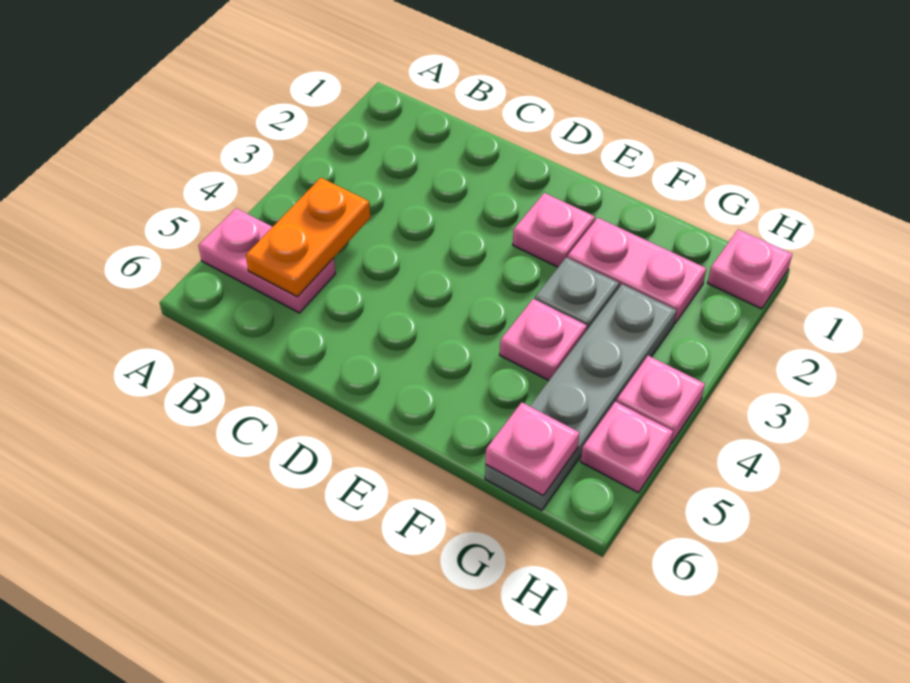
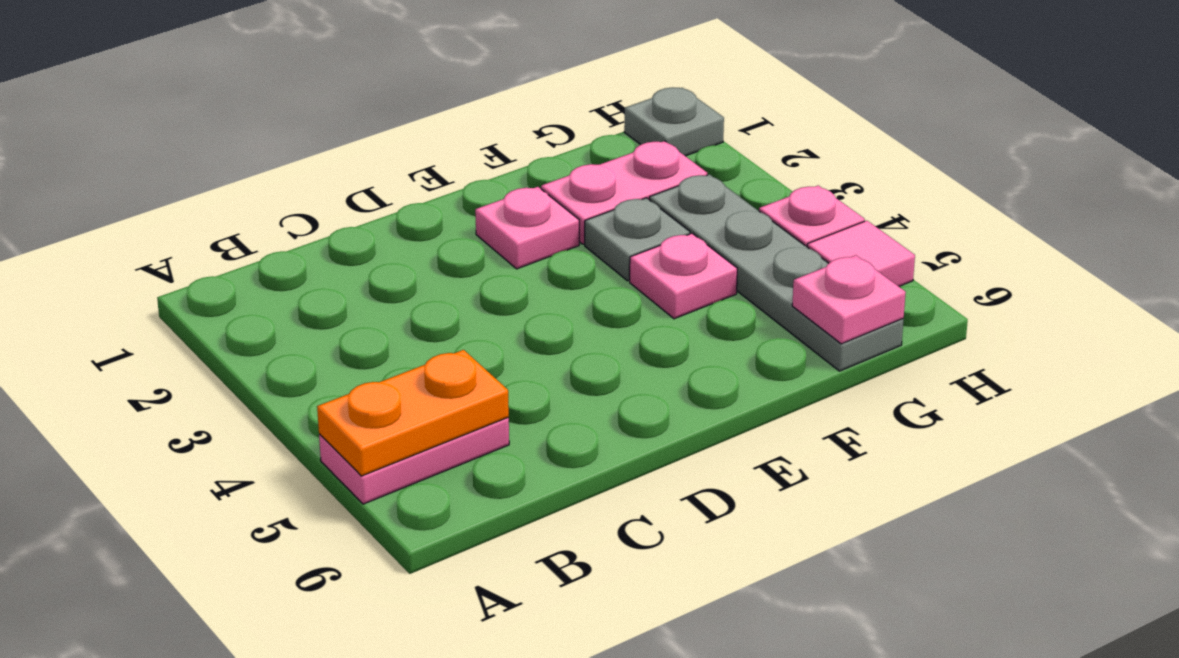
orange 1x2 plate [246,178,370,297] -> orange 1x2 plate turned to [317,350,509,476]
pink 1x1 plate [708,230,792,309] -> grey 1x1 plate [624,87,724,156]
pink 1x1 plate [581,402,673,493] -> pink 1x1 tile [807,221,915,286]

